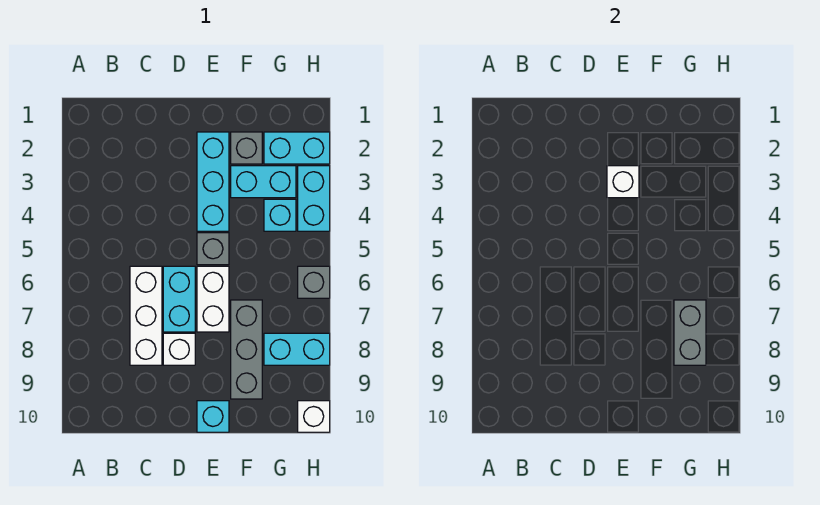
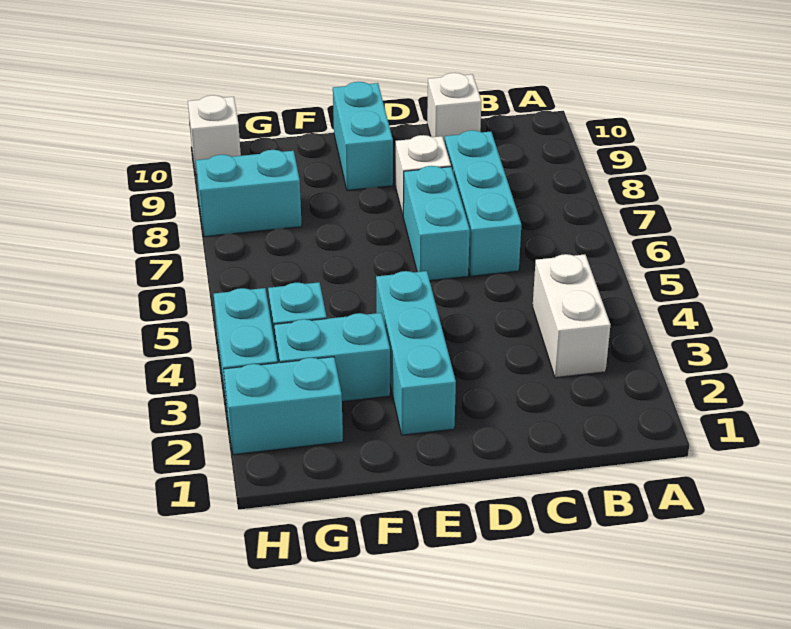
white 1x3 brick [130,266,162,365] -> cyan 1x3 brick [445,130,521,276]
white 1x1 brick [607,166,639,198] -> white 1x1 brick moved to [427,73,481,143]
grey 1x1 brick [197,233,229,265] -> none
white 1x2 brick [197,266,229,332] -> white 1x2 brick moved to [533,254,610,378]
cyan 1x1 brick [197,401,229,432] -> cyan 1x2 brick [333,82,393,191]
grey 1x1 brick [231,132,262,164] -> none
grey 1x3 brick [231,300,262,399] -> none
grey 1x2 brick [674,300,706,365] -> none
grey 1x1 brick [298,266,330,298] -> none

